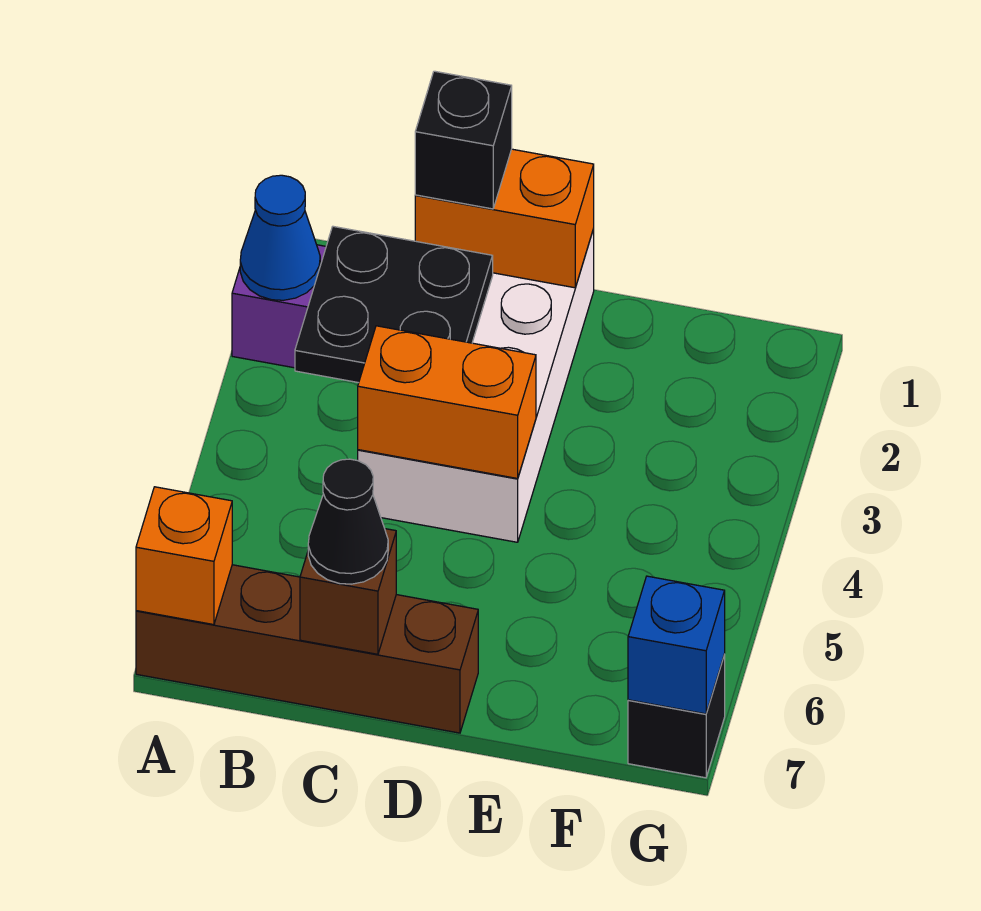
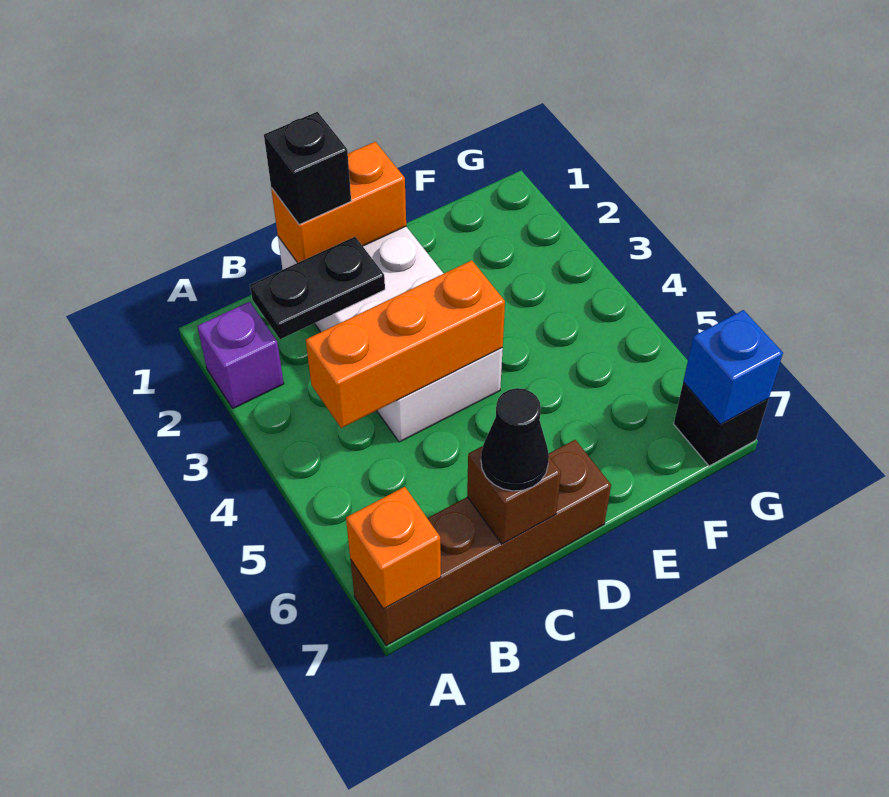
blue 1x1 cone [240,175,320,300] -> none
black 2x2 plate [295,226,493,383] -> black 1x2 plate [250,237,385,339]
orange 1x2 brick [358,326,536,478] -> orange 1x3 brick [306,260,505,428]

